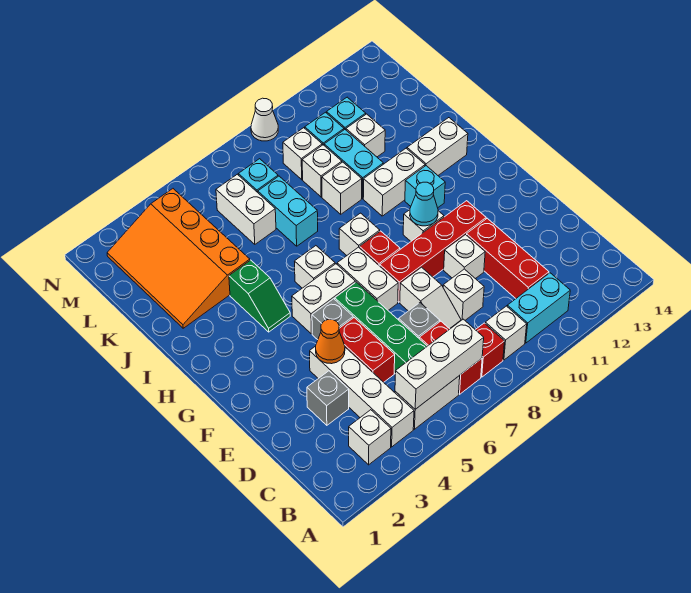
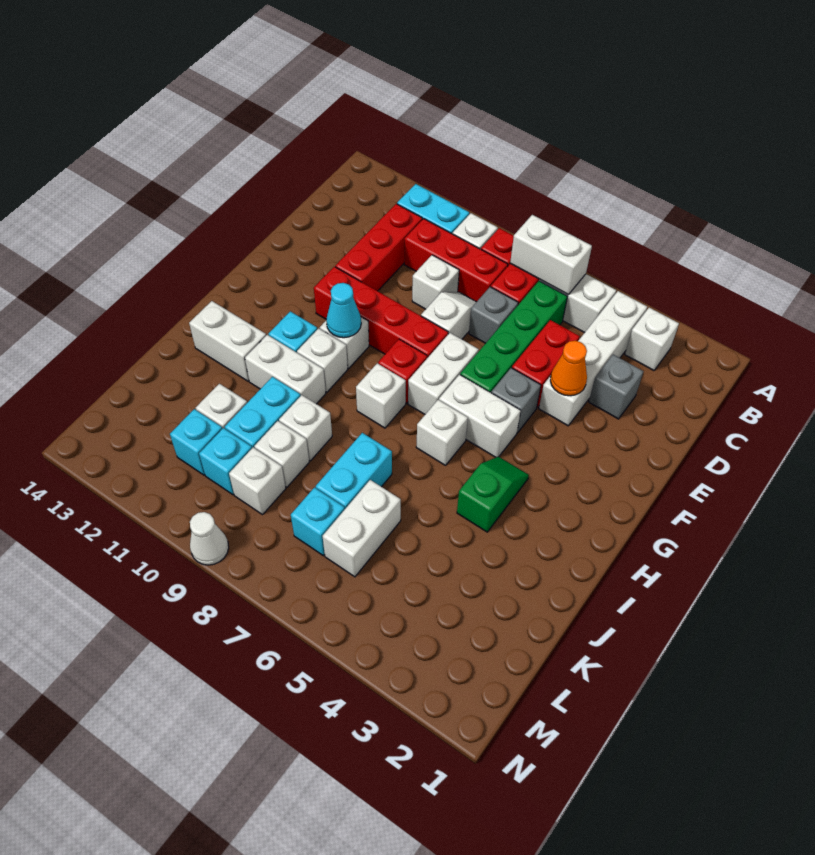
white 1x3 brick [395,319,484,409] -> white 1x2 brick [510,215,592,295]
none -> red 1x3 brick [404,219,508,302]
white 1x1 brick [444,235,485,279] -> white 1x1 brick moved to [297,328,348,392]
orange 3x4 slope [107,189,250,328] -> none

